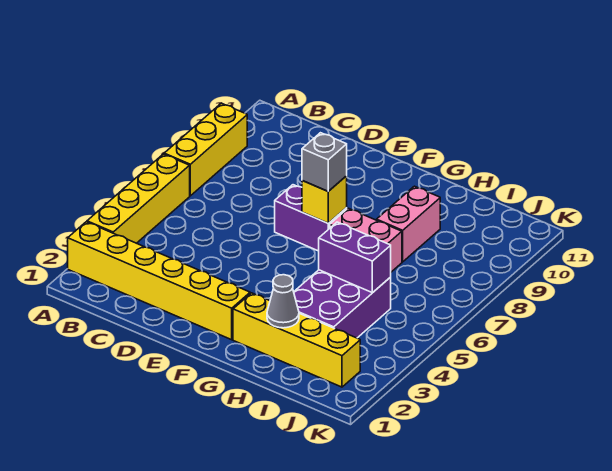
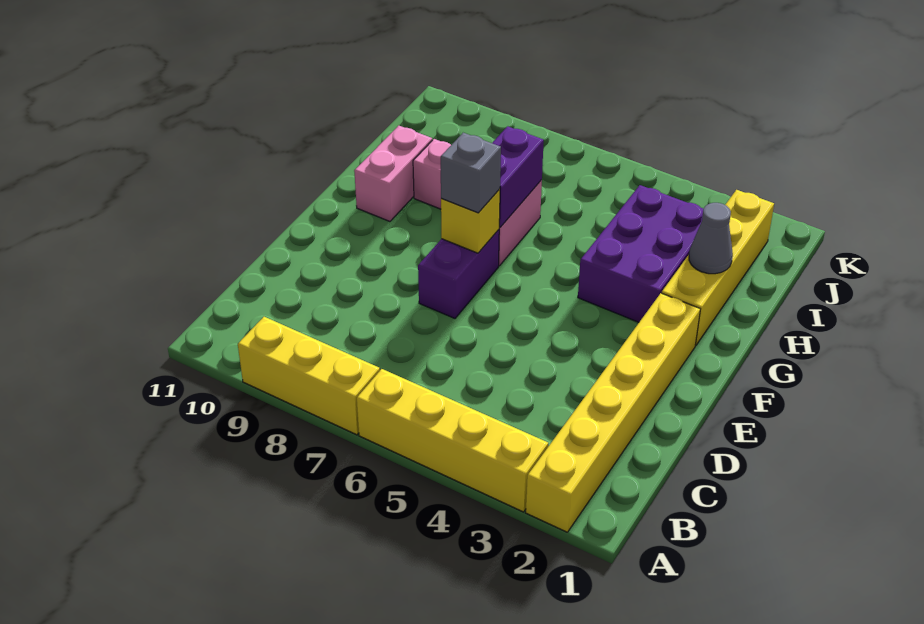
none -> pink 1x2 brick [354,126,432,221]
purple 2x3 brick [294,270,391,338] -> purple 2x3 brick turned to [578,185,703,322]
purple 1x2 brick [319,222,391,293] -> purple 1x2 brick moved to [493,126,544,227]

